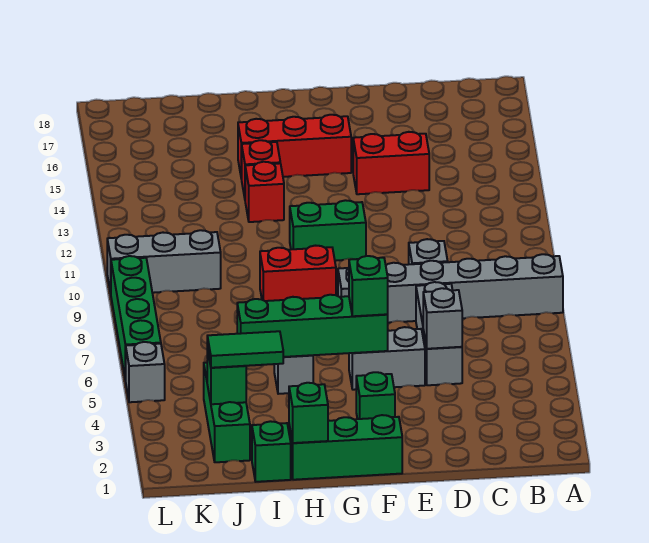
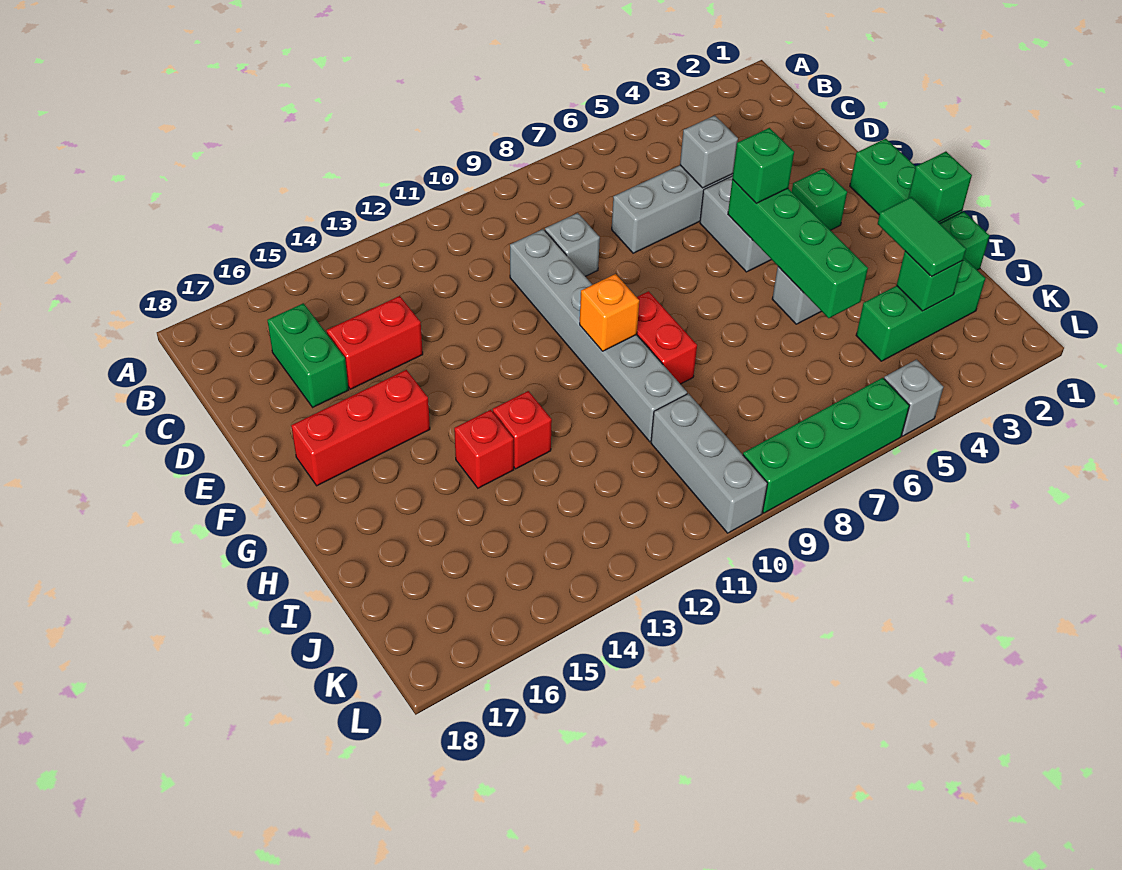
grey 1x6 brick [338,254,563,323] -> grey 1x6 brick moved to [510,229,687,442]
red 1x2 brick [353,132,429,194] -> red 1x2 brick turned to [327,296,423,389]
green 1x2 brick [290,200,366,261] -> green 1x2 brick moved to [267,303,349,407]
red 1x3 brick [238,115,351,179] -> red 1x3 brick turned to [291,370,430,486]
none -> orange 1x1 brick [580,274,639,351]

